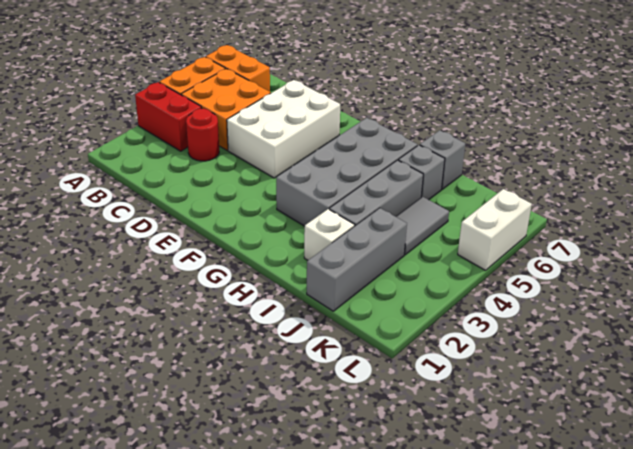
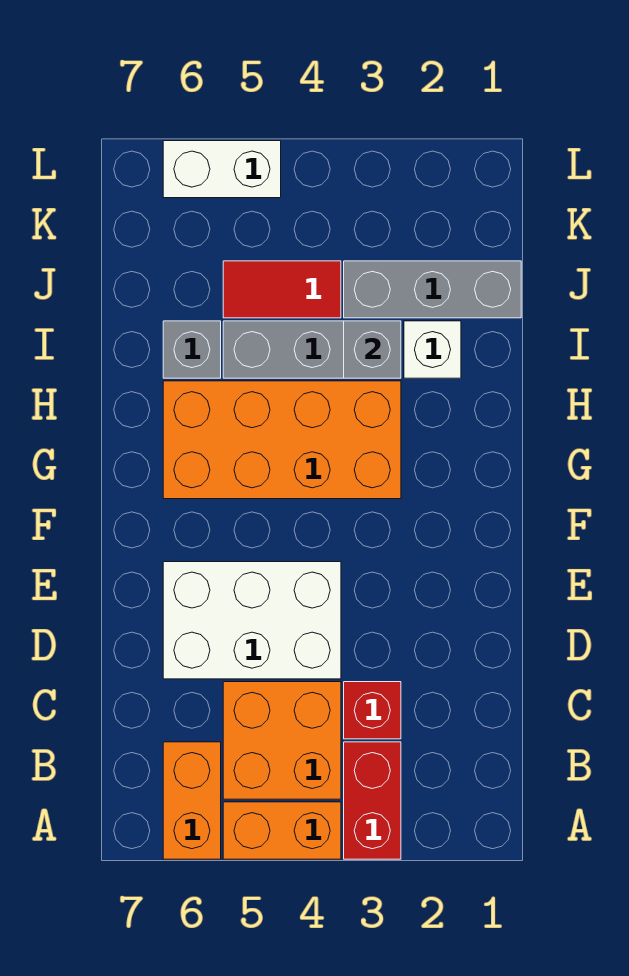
red 1x1 round brick [186,109,219,161] -> red 1x1 brick [344,682,401,739]
grey 2x4 brick [276,118,418,226] -> orange 2x4 brick [163,381,401,499]
grey 1x1 brick [420,130,465,189] -> grey 1x1 brick moved to [344,321,401,378]
grey 1x2 tile [396,197,449,255] -> red 1x2 tile [223,261,341,318]

